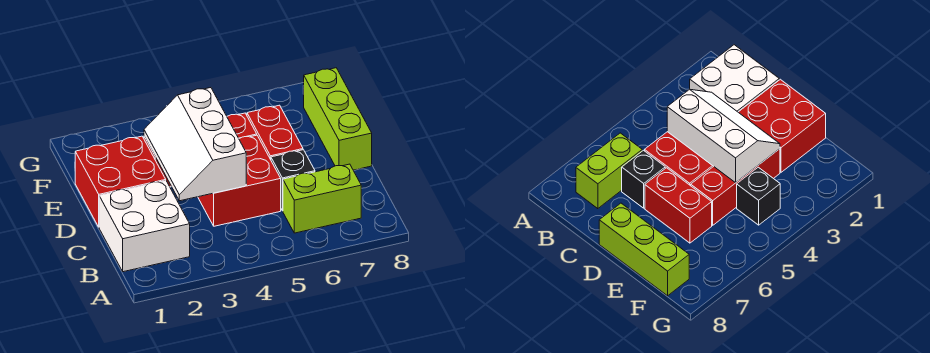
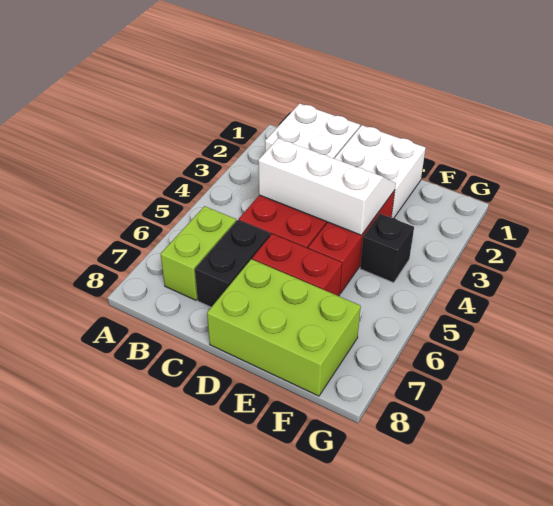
black 1x1 brick [271,150,315,211] -> black 1x2 brick [195,220,270,307]
red 2x2 brick [75,136,166,227] -> white 2x2 brick [334,125,426,218]
lime 1x3 brick [303,68,372,170] -> lime 2x3 brick [207,259,361,396]

